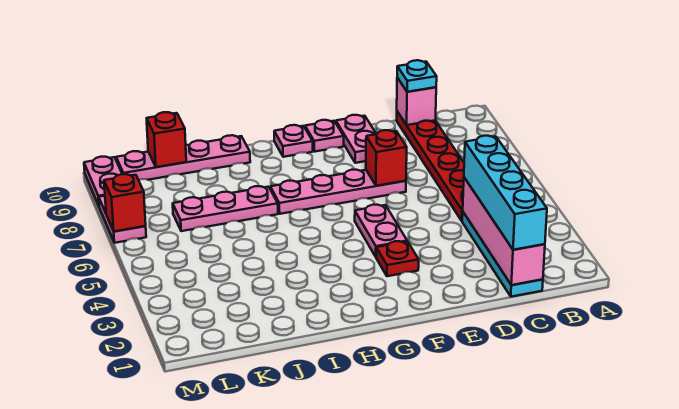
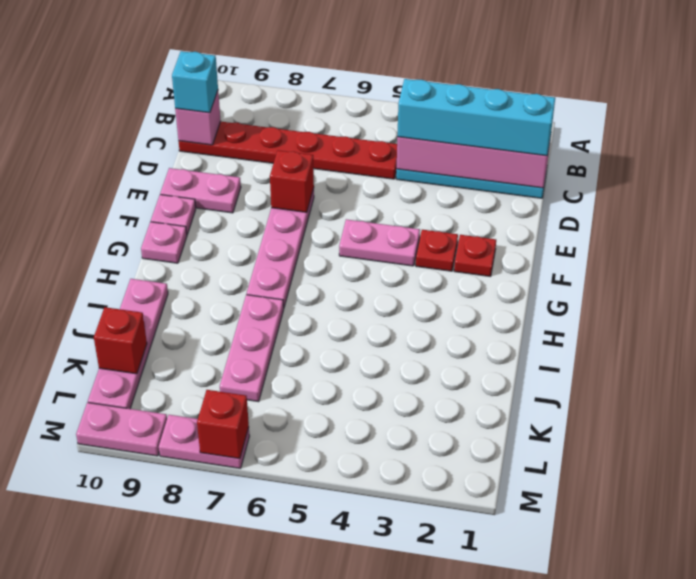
cyan 1x1 plate [397,60,437,92] -> cyan 1x1 brick [172,51,218,113]
none -> red 1x1 plate [454,235,496,277]

